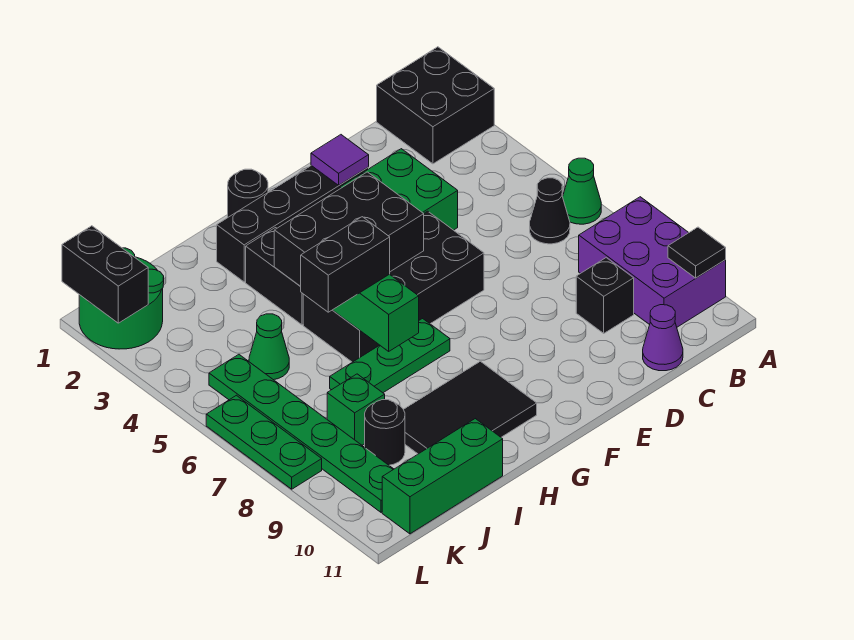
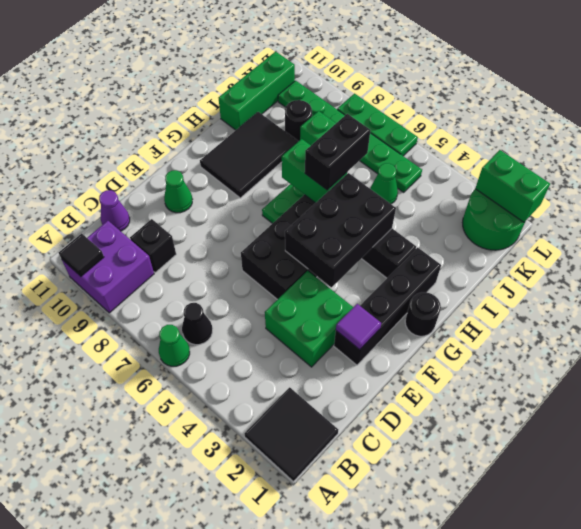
black 2x2 brick [377,47,494,164] -> black 2x2 tile [245,387,338,482]
purple 2x3 brick [579,197,726,327] -> purple 2x2 brick [62,221,154,313]
none -> green 1x1 cone [164,170,193,213]
black 1x2 brick [62,226,148,323] -> green 1x2 brick [475,150,550,222]

